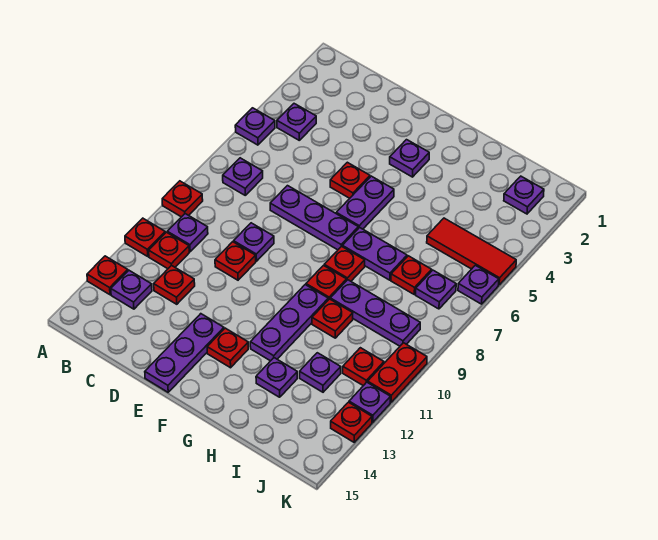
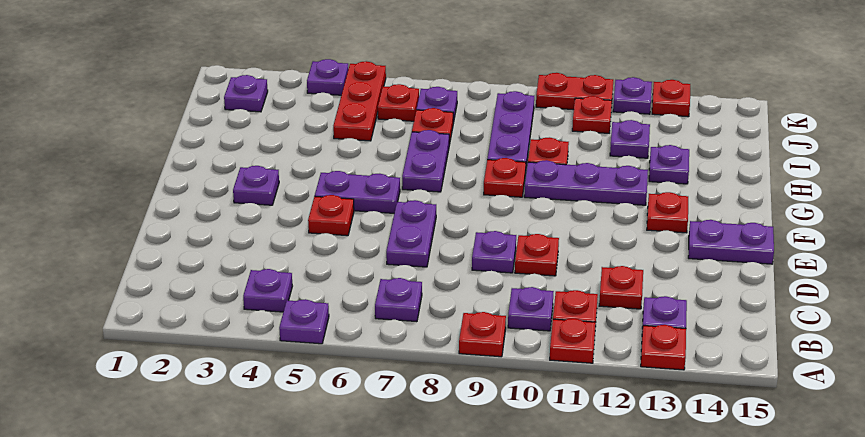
purple 1x3 plate [270,186,358,250] -> purple 1x2 plate [386,200,436,267]
purple 1x3 plate [145,314,224,392] -> purple 1x2 plate [688,220,774,264]
red 1x1 plate [324,246,365,281] -> red 1x1 plate moved to [378,84,419,121]
red 1x3 tile [427,218,516,285] -> red 1x3 plate [333,61,386,141]
purple 1x1 plate [458,265,499,304] -> purple 1x1 plate moved to [307,59,348,95]

